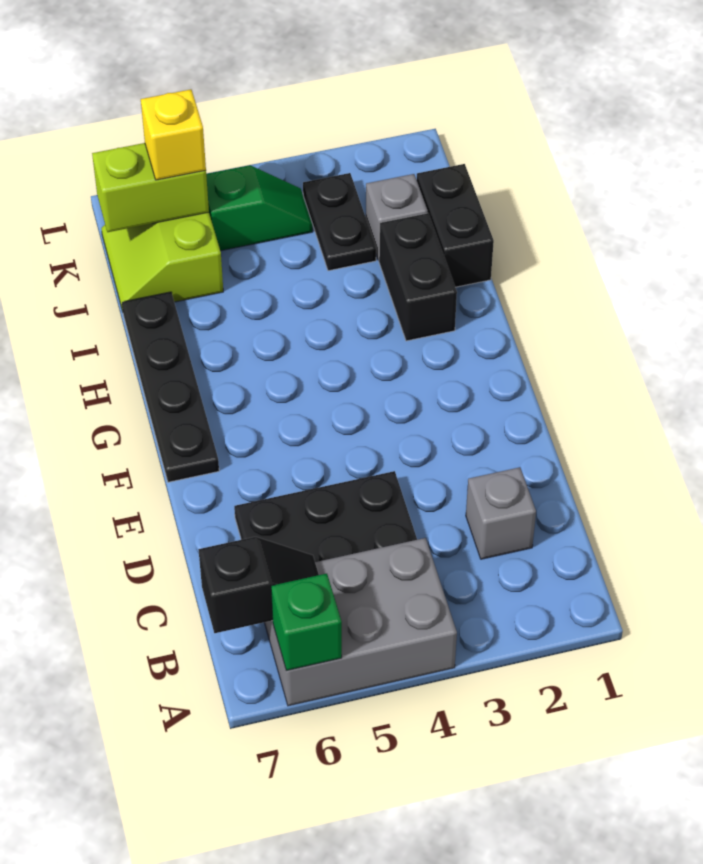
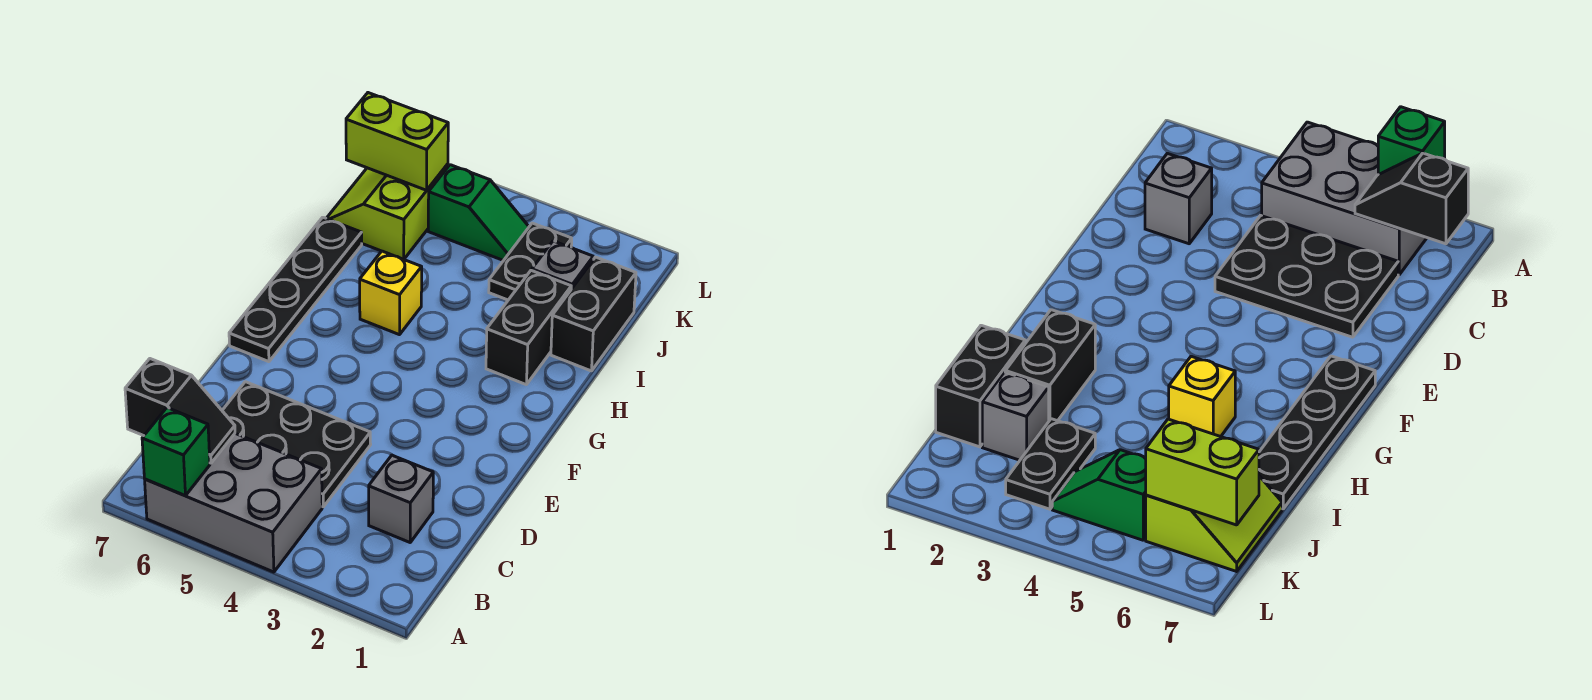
yellow 1x1 brick [141,89,206,180] -> yellow 1x1 brick moved to [360,251,422,335]

